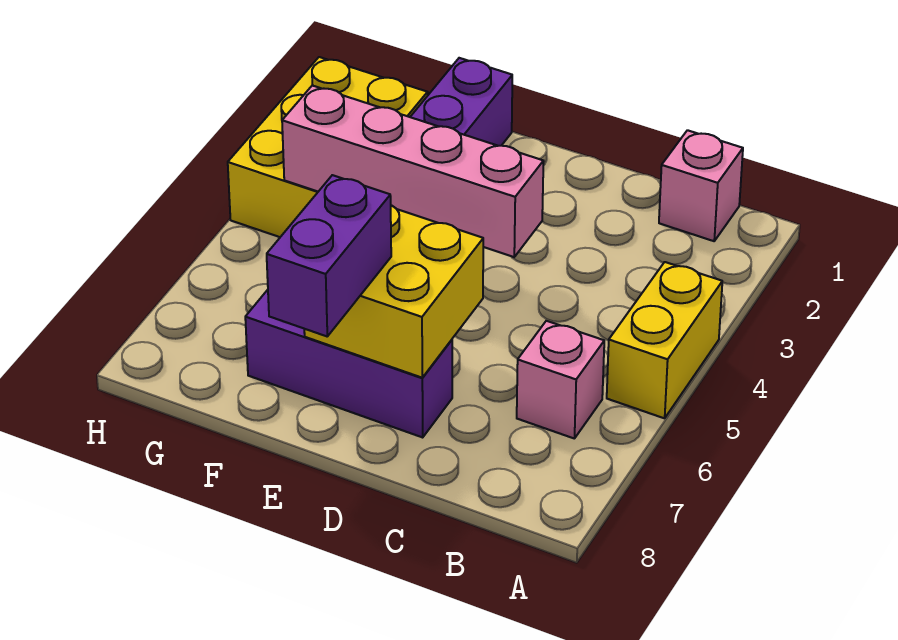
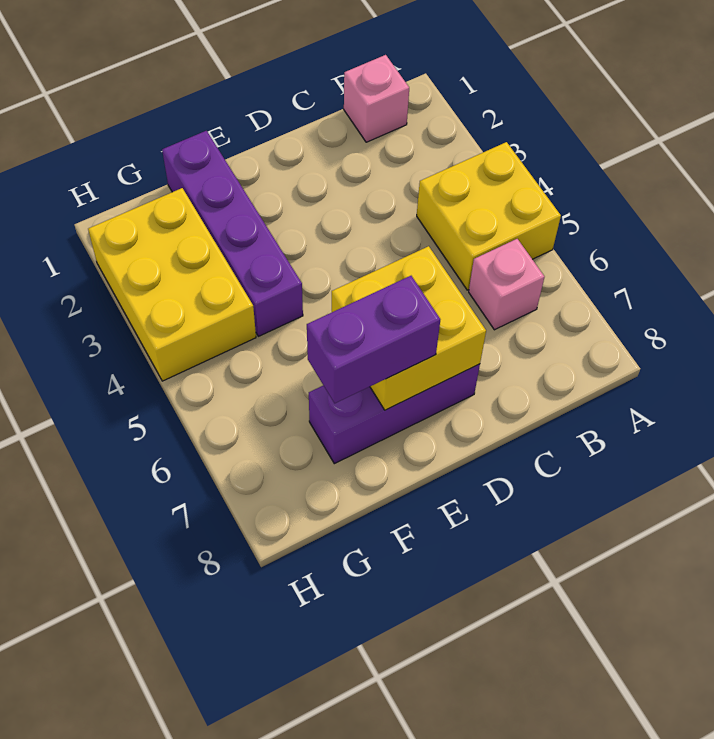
yellow 1x2 brick [607,262,722,418] -> yellow 2x2 brick [417,142,561,290]
pink 1x4 brick [282,86,544,257] -> none
purple 1x2 brick [267,175,391,336] -> purple 1x2 brick turned to [307,276,440,403]

